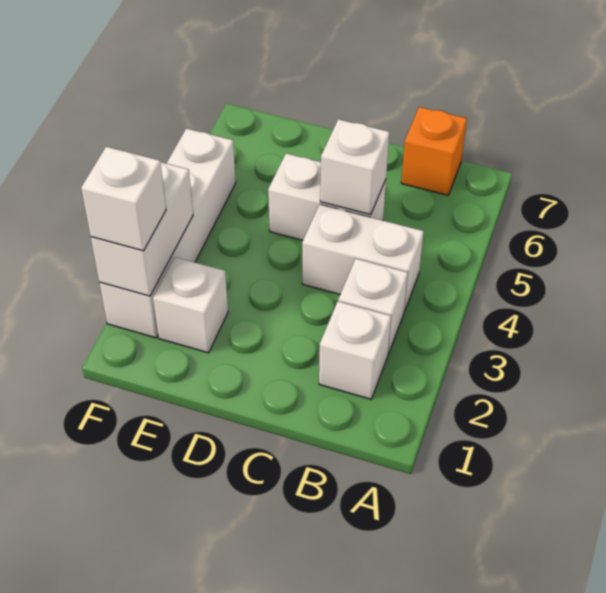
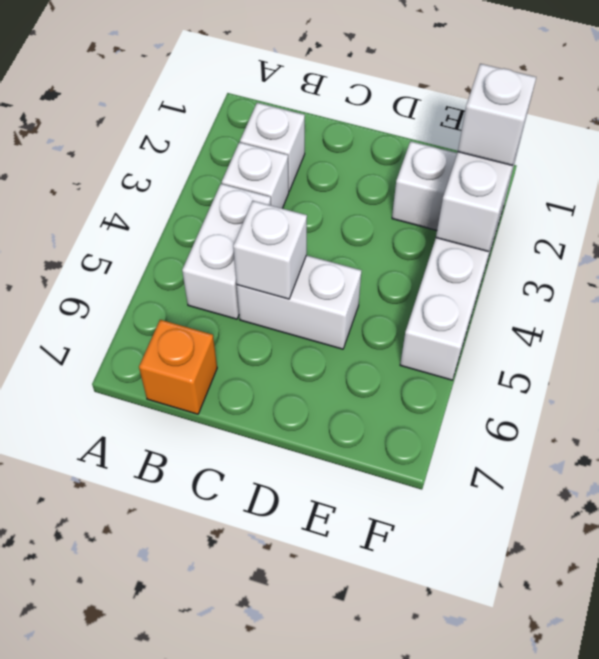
white 1x2 brick [302,204,424,312] -> white 1x2 brick turned to [182,184,271,319]

